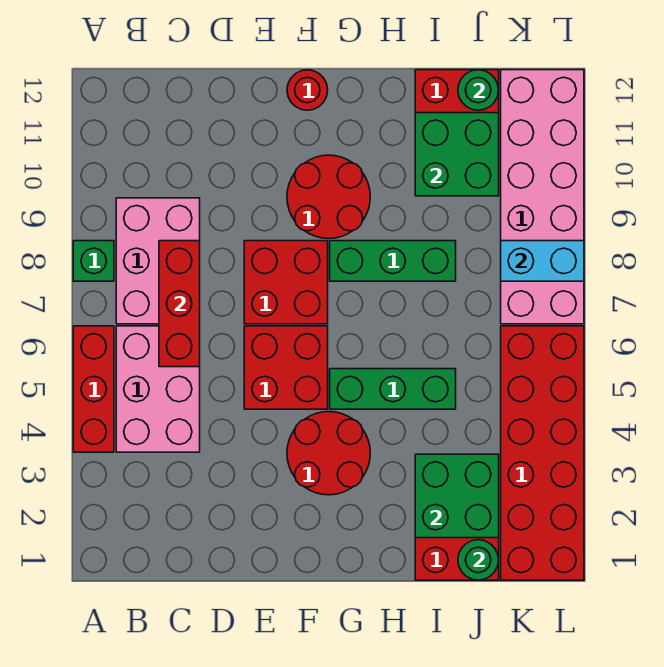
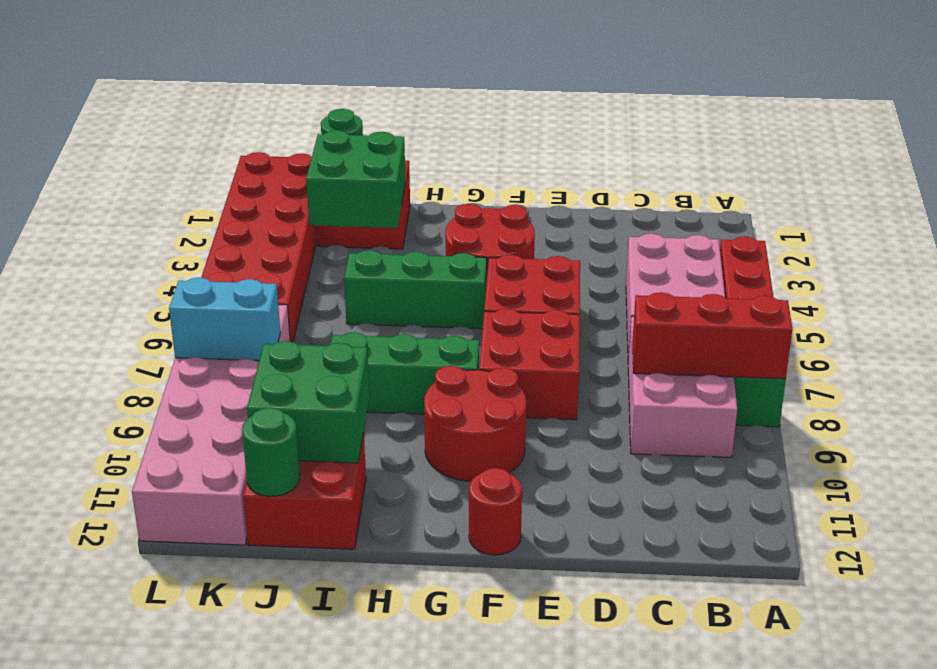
red 1x3 brick [159,241,200,367] -> red 1x3 brick turned to [632,292,792,379]

